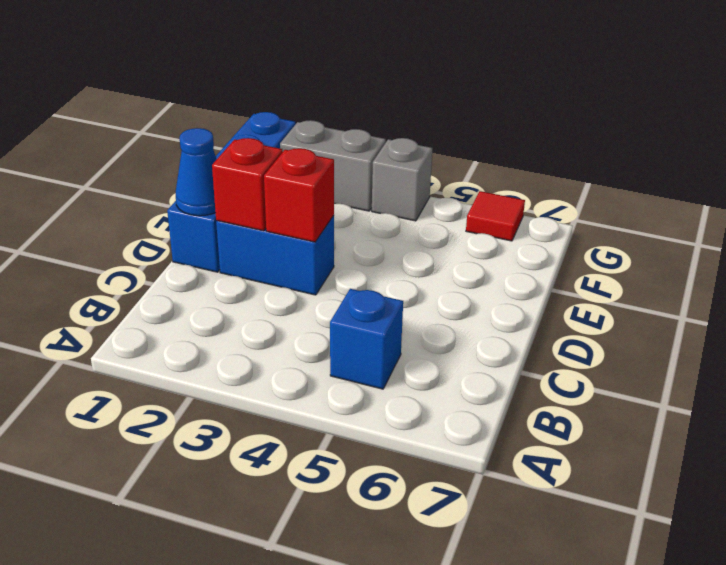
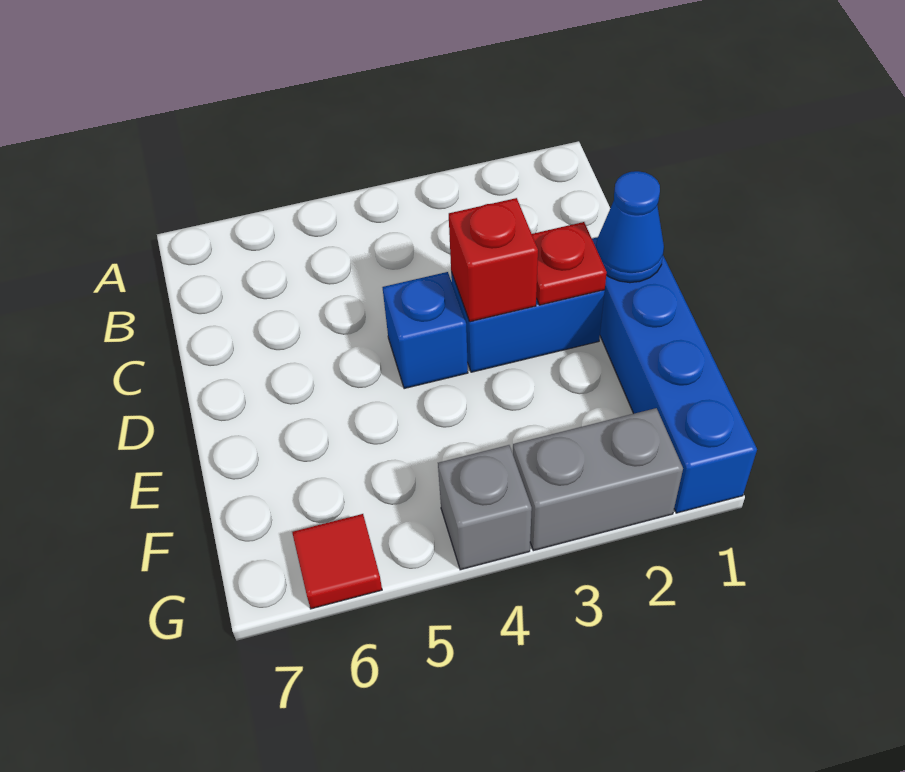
blue 1x1 brick [330,289,403,389] -> blue 1x1 brick moved to [382,272,468,389]
red 1x1 brick [212,138,282,231] -> red 1x1 plate [532,222,607,305]

